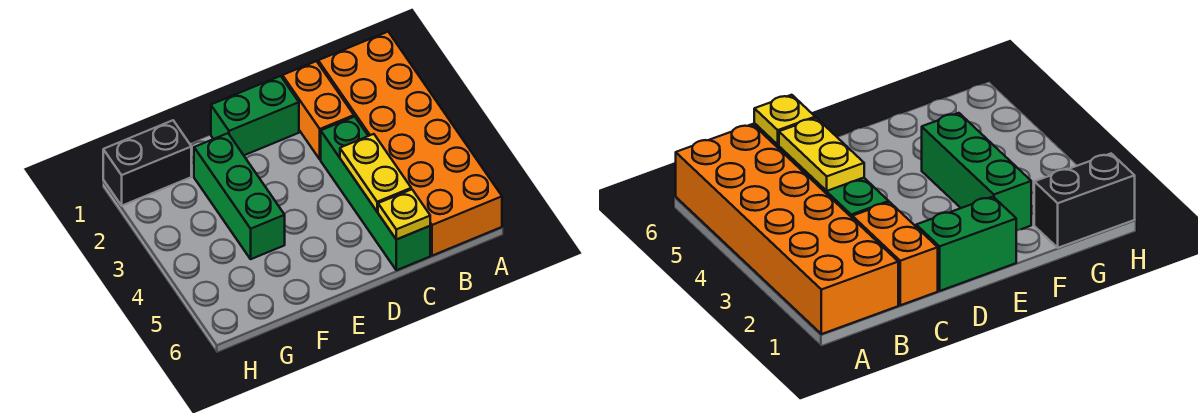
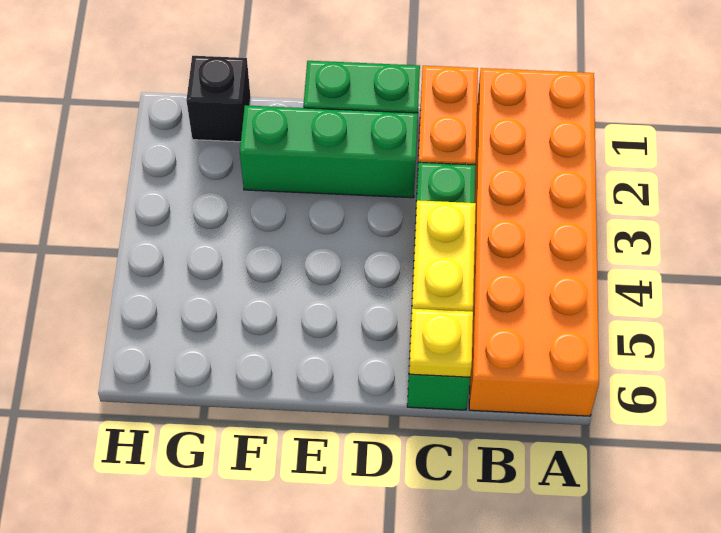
green 1x3 brick [194,133,285,259] -> green 1x3 brick turned to [240,105,418,198]
black 1x2 brick [103,120,191,206] -> black 1x1 brick [186,56,251,142]

